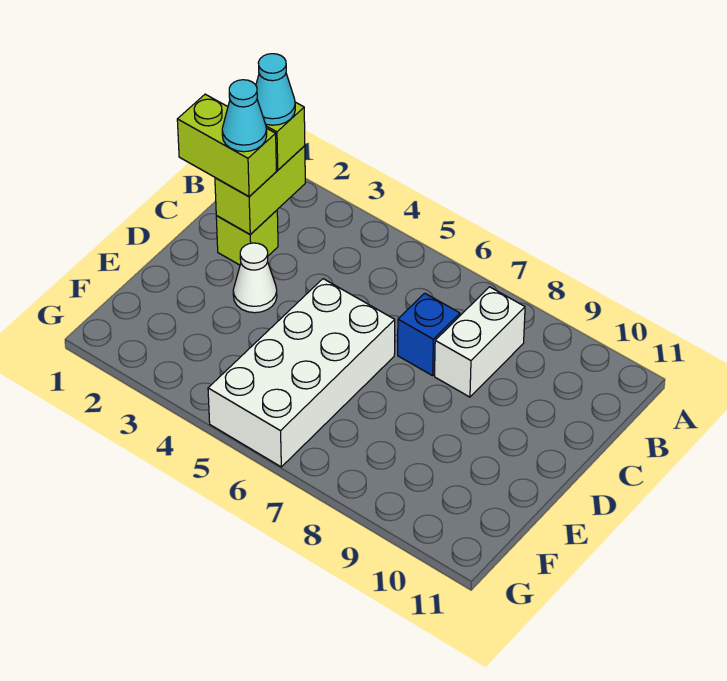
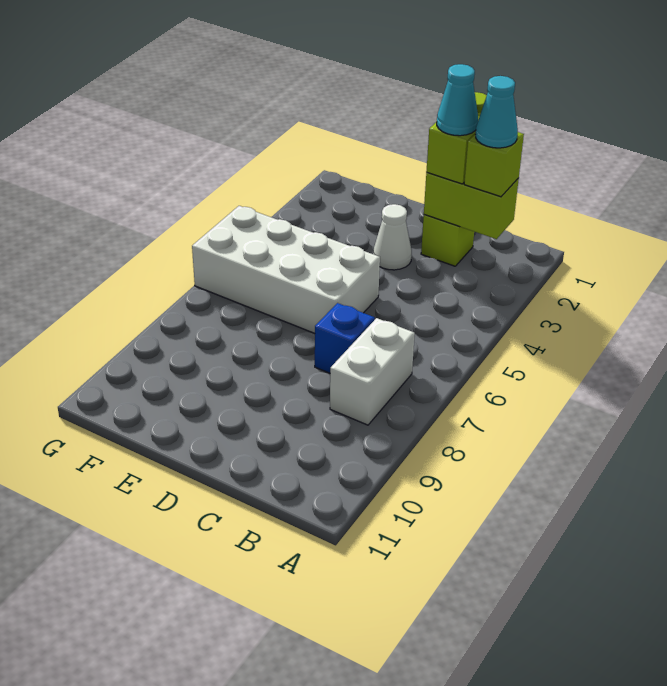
white 1x2 brick [435,287,525,397] -> white 1x2 brick turned to [330,318,415,425]

